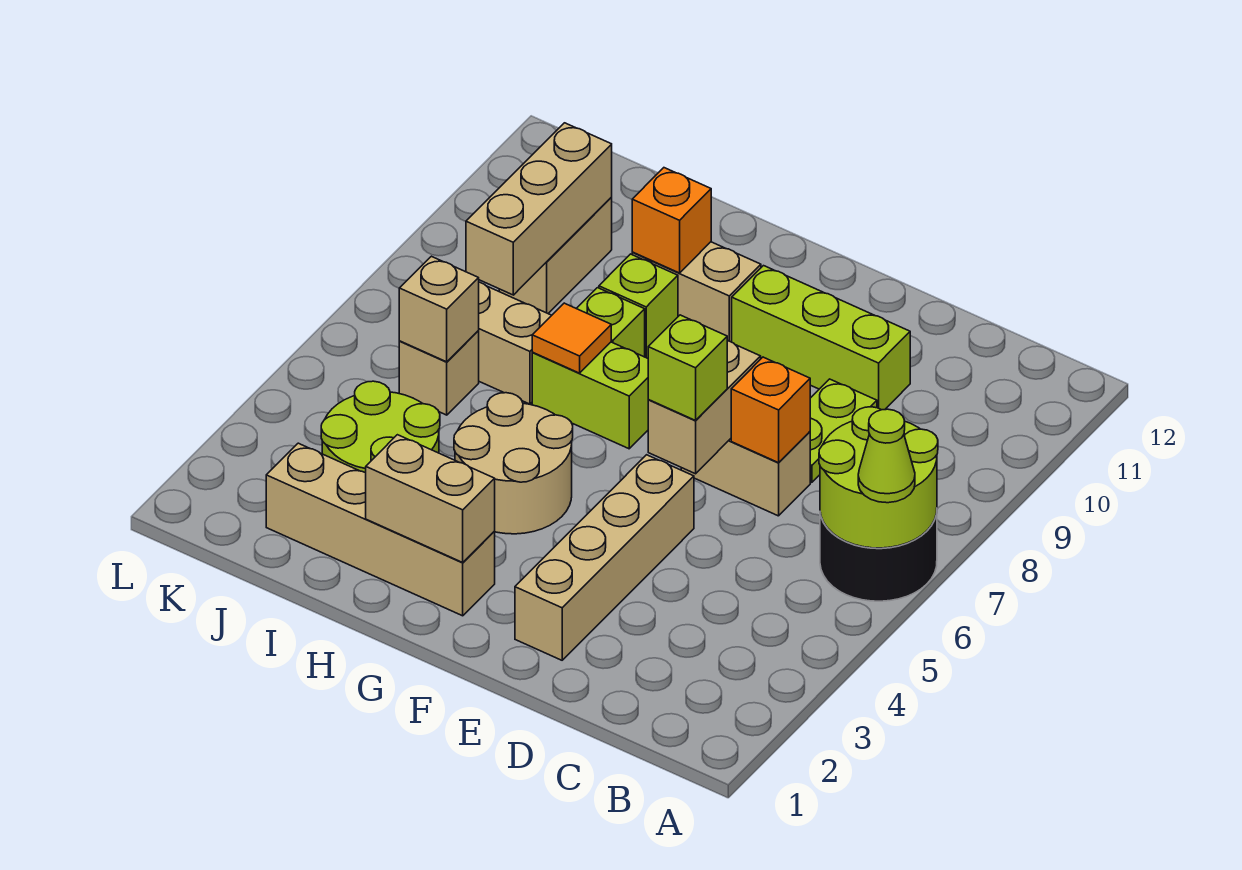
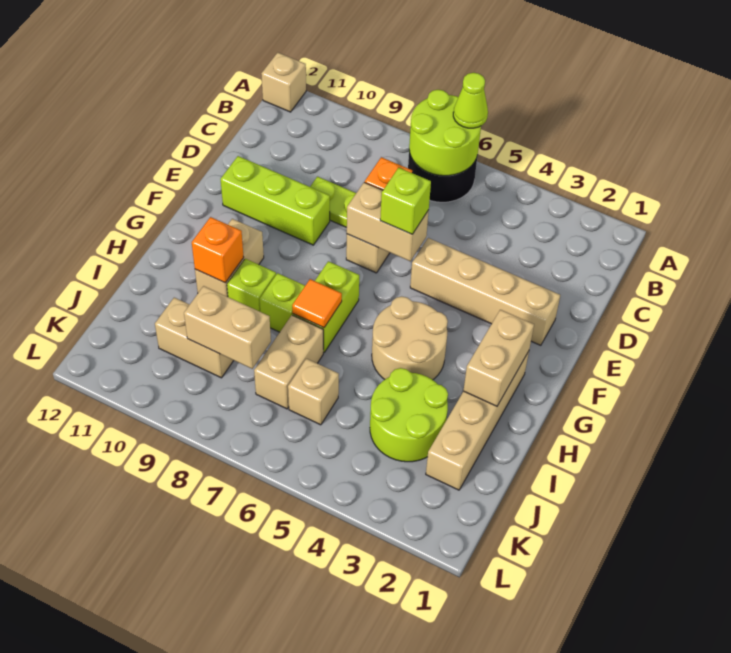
lime 1x3 brick [732,266,910,410] -> lime 1x3 brick turned to [221,156,330,245]
tan 1x1 brick [399,256,479,362] -> tan 1x1 brick moved to [261,53,306,112]
tan 1x3 brick [466,123,612,295] -> tan 1x2 brick [184,286,271,369]

